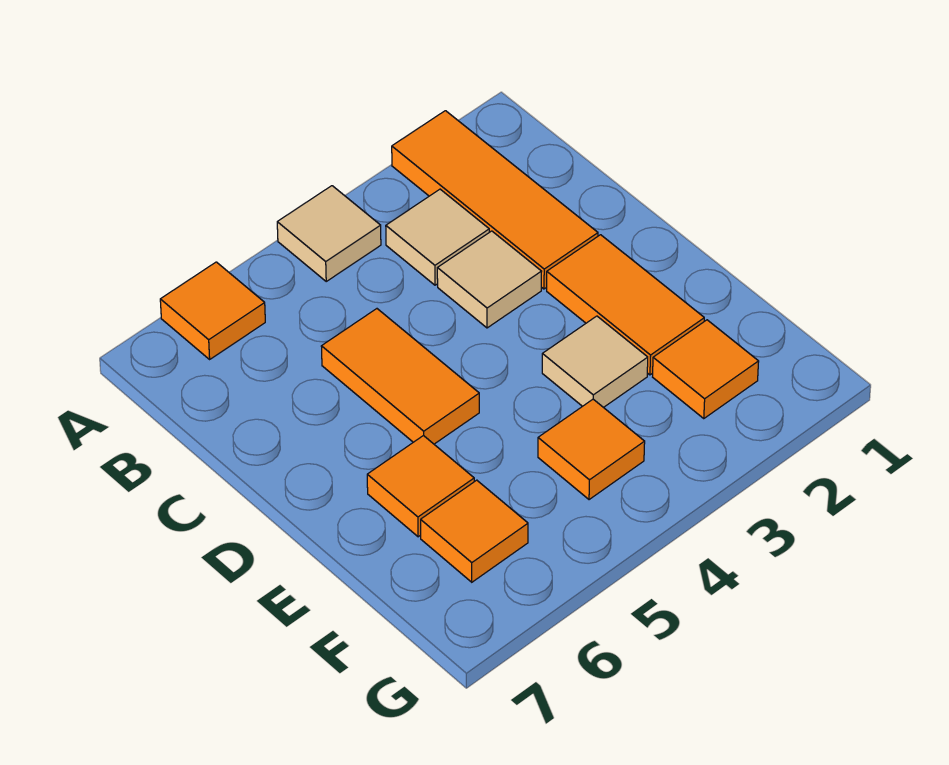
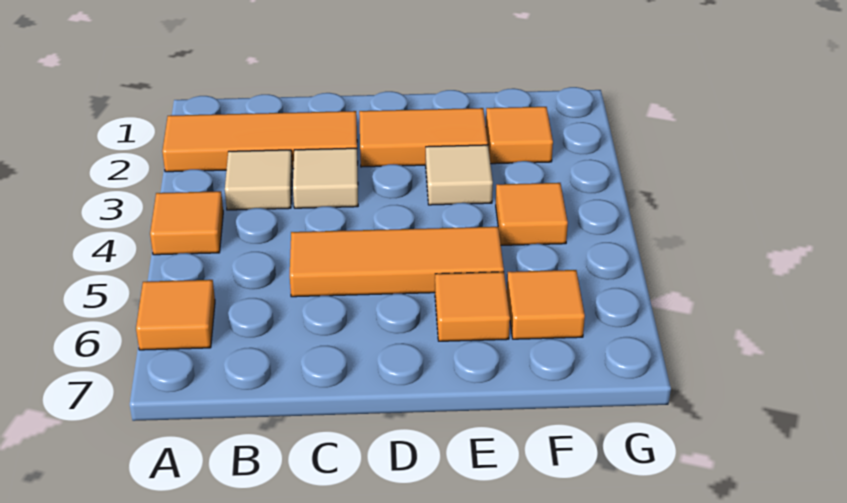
tan 1x1 tile [277,186,381,281] -> orange 1x1 tile [150,191,223,255]
orange 1x2 tile [321,309,479,444] -> orange 1x3 tile [290,227,504,297]

